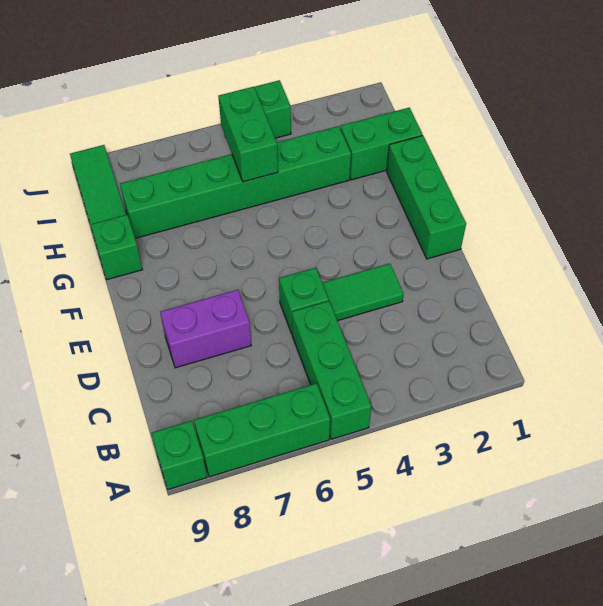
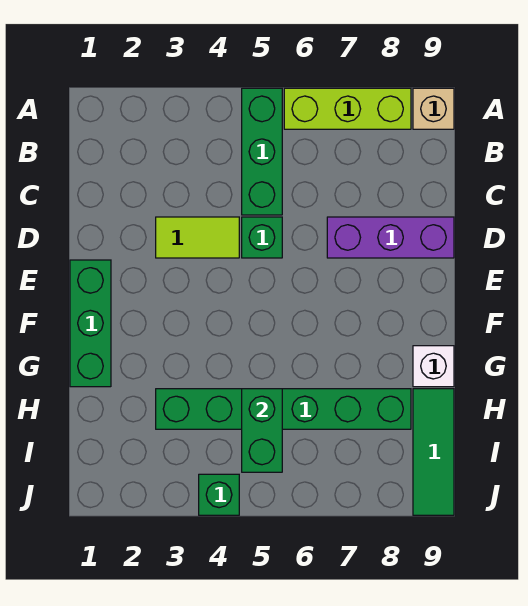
green 1x3 brick [194,383,330,477] -> lime 1x3 brick [284,88,411,129]
green 1x1 brick [152,421,207,489] -> tan 1x1 brick [413,88,454,129]
green 1x2 tile [322,264,404,321] -> lime 1x2 tile [156,217,239,258]
purple 1x2 brick [160,290,251,368] -> purple 1x3 brick [327,217,454,258]
green 1x1 brick [91,215,142,280] -> white 1x1 brick [413,346,454,387]
green 1x2 brick [341,108,423,180] -> none

